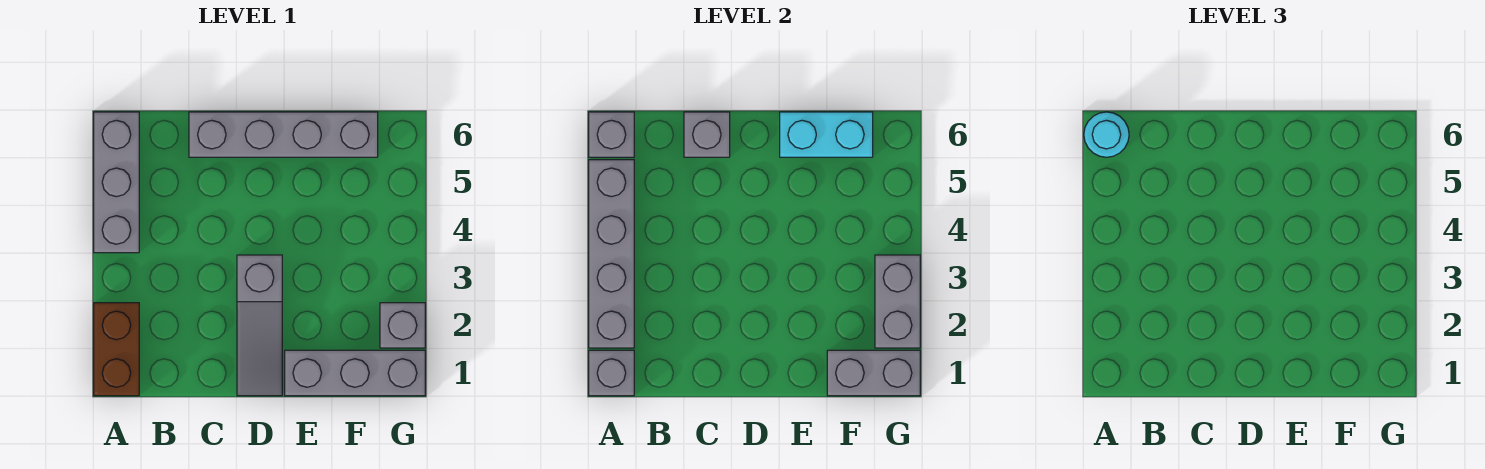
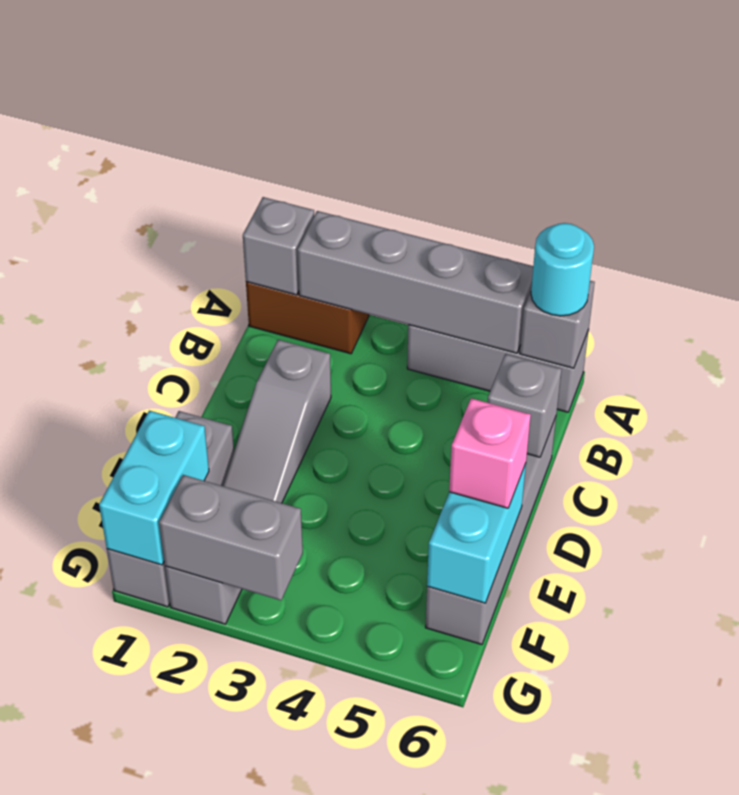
grey 1x3 slope [237,255,282,396] -> grey 1x3 slope turned to [223,340,331,503]
none -> pink 1x1 brick [449,398,531,508]
grey 1x2 brick [827,350,920,396] -> cyan 1x2 brick [99,411,209,565]

